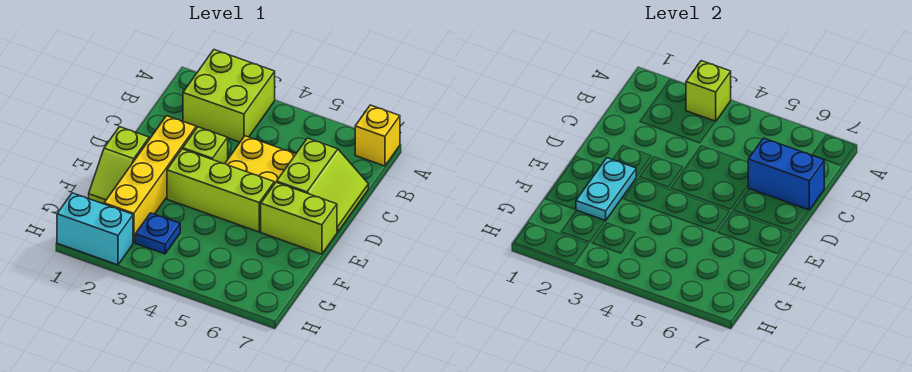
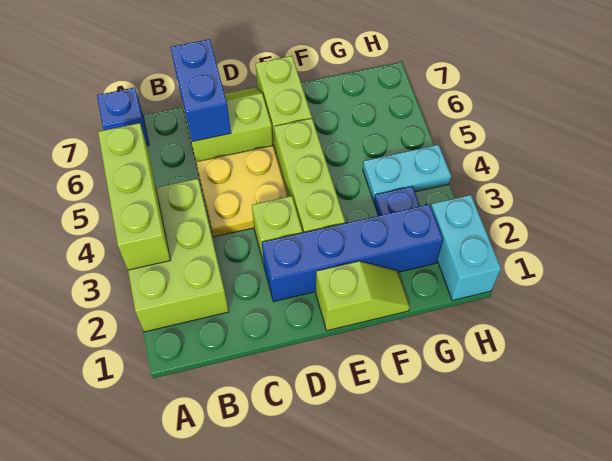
lime 2x2 brick [183,50,275,142] -> lime 2x3 brick [128,179,229,332]
lime 1x1 brick [686,61,731,121] -> lime 1x3 brick [98,123,170,270]
yellow 1x1 brick [355,105,400,166] -> blue 1x1 brick [97,87,149,146]
yellow 1x4 brick [104,116,196,243] -> blue 1x4 brick [262,204,443,302]
cyan 1x2 plate [576,158,637,221] -> cyan 1x2 plate moved to [363,145,451,201]

